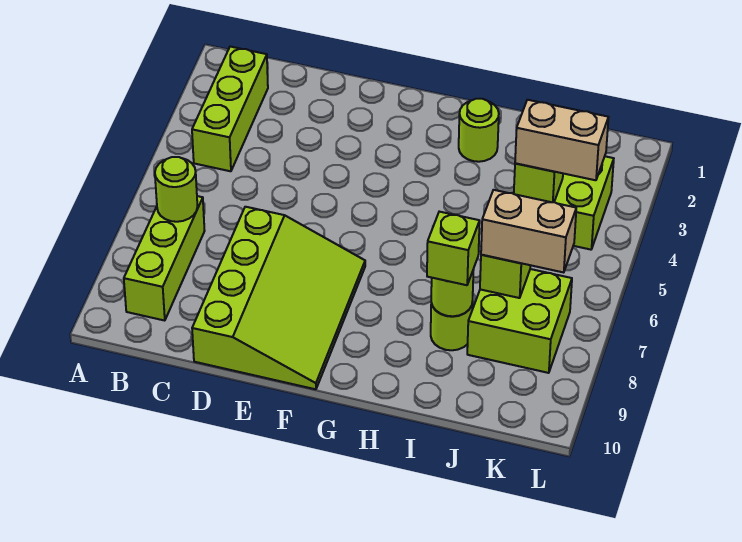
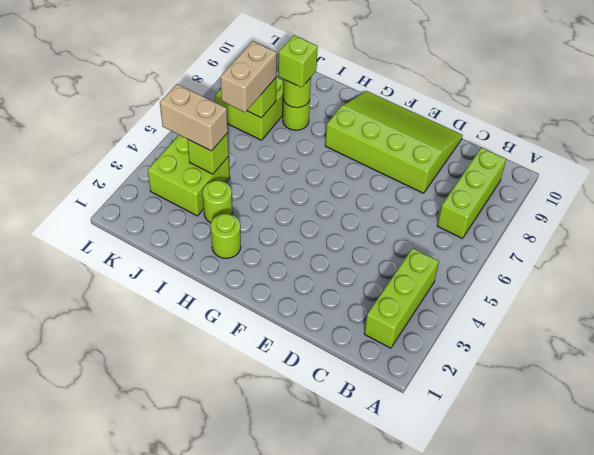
lime 1x1 round brick [155,157,197,222] -> lime 1x1 round brick moved to [203,181,232,223]
lime 3x4 slope [192,207,365,389] -> lime 3x4 slope turned to [325,91,463,193]
tan 1x2 brick [481,190,576,273] -> tan 1x2 brick turned to [220,41,277,112]

